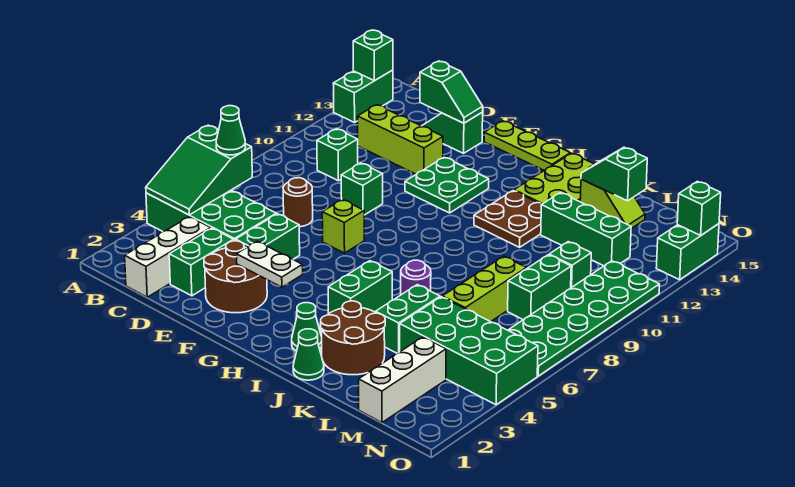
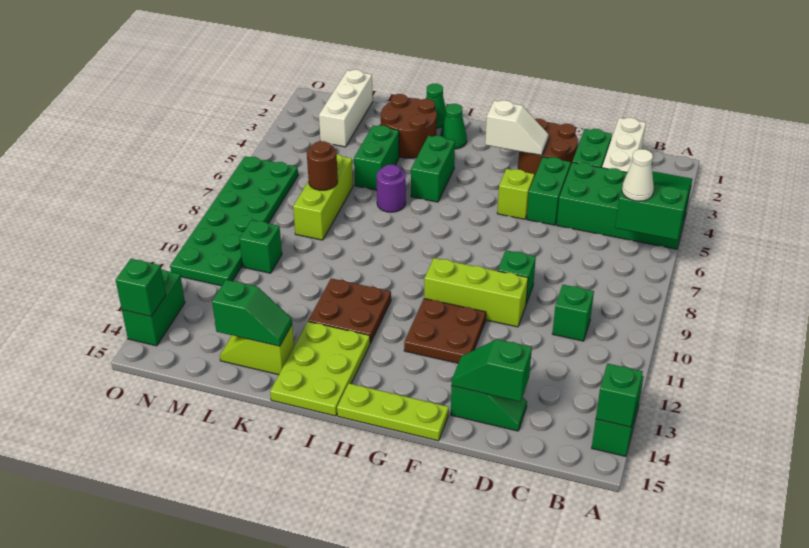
green 1x1 cone [216,106,246,155] -> white 1x1 cone [622,149,654,201]
lime 1x3 brick [358,105,443,174] -> lime 1x3 brick moved to [424,258,528,327]
brown 1x1 round brick [283,178,313,227] -> brown 1x1 round brick moved to [307,141,338,190]
white 1x2 plate [237,241,303,287] -> white 1x2 slope [485,100,549,155]
lime 1x1 brick [322,200,364,253] -> lime 1x1 brick moved to [497,169,534,219]
green 2x2 plate [405,157,489,213] -> brown 2x2 plate [404,299,486,363]
green 1x3 brick [541,193,631,266] -> none
green 2x4 brick [400,297,538,405] -> none
green 1x2 brick [508,255,571,320] -> none

